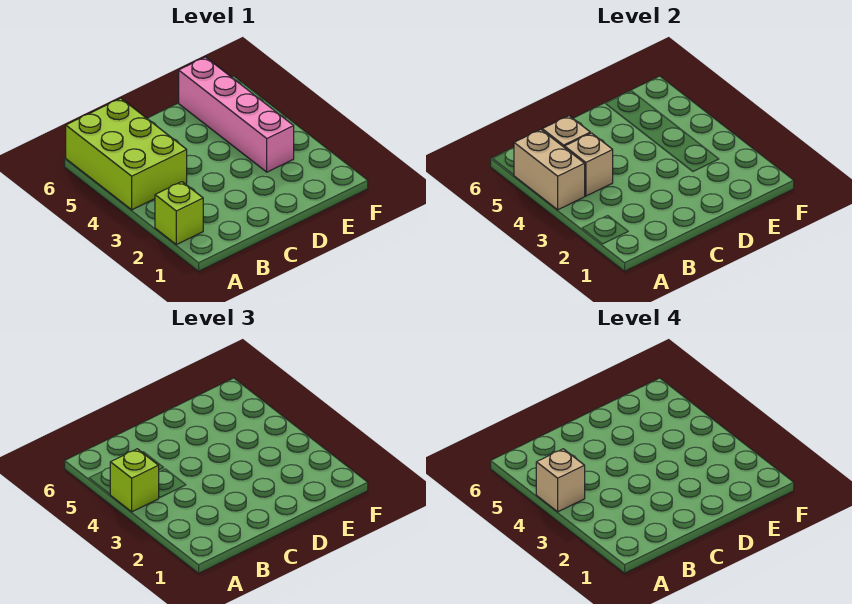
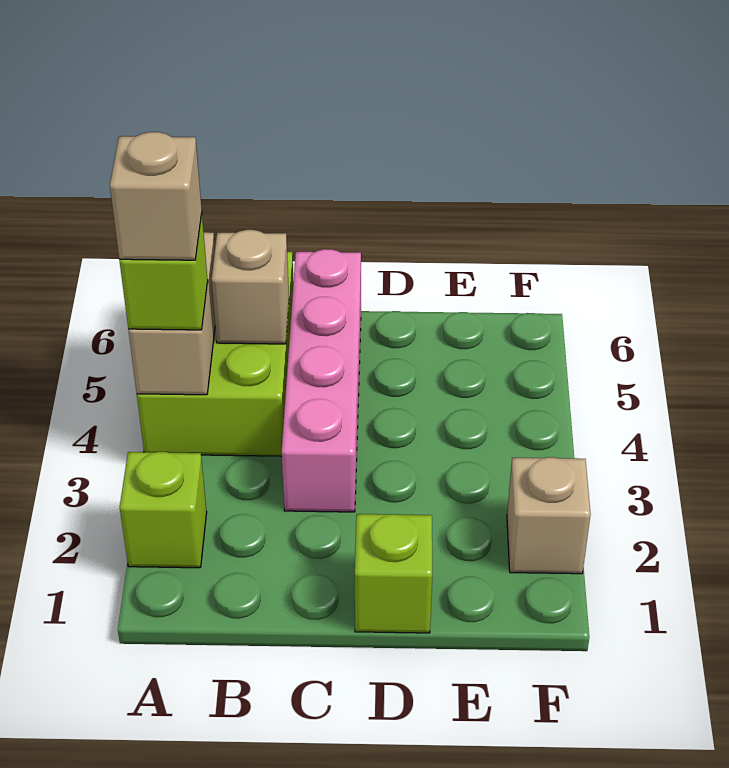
tan 1x1 brick [565,133,613,196] -> tan 1x1 brick moved to [507,457,591,574]
none -> lime 1x1 brick [355,514,432,633]
pink 1x4 brick [179,57,294,172] -> pink 1x4 brick moved to [282,249,361,512]

